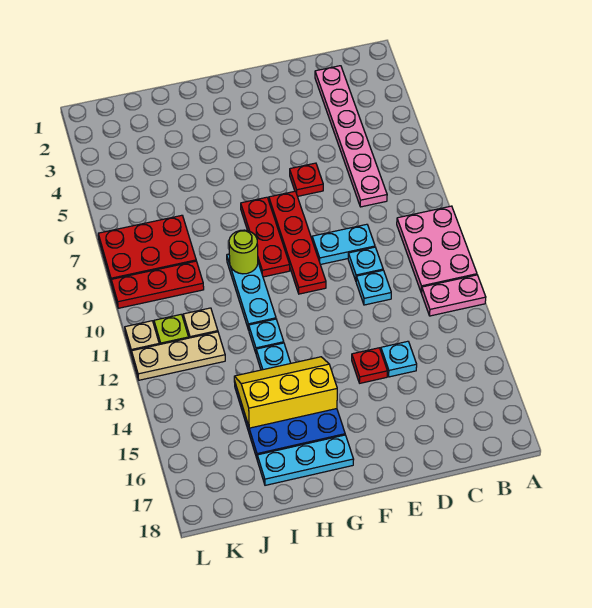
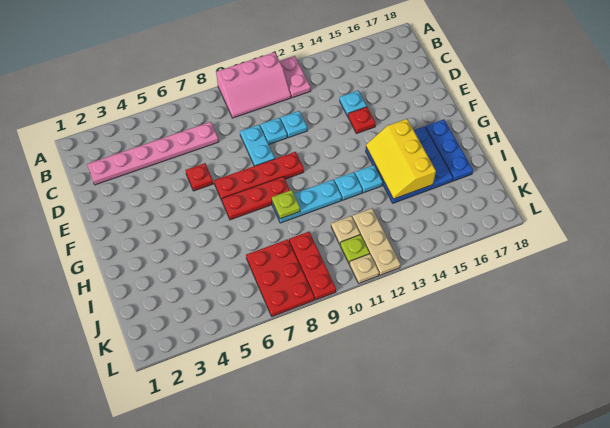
pink 2x3 plate [397,206,477,292] -> pink 2x3 slope [216,52,291,118]
cyan 1x3 plate [257,435,354,485] -> blue 1x3 plate [425,119,473,181]
lime 1x1 round brick [229,230,258,274] -> lime 1x1 plate [272,190,300,219]

